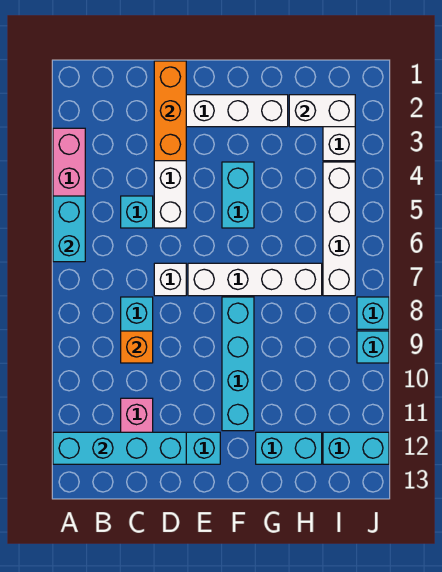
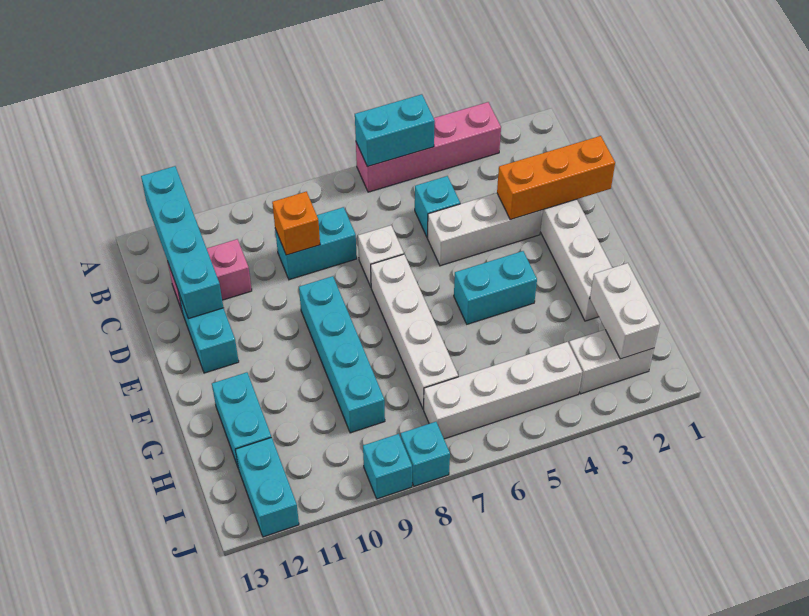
cyan 1x4 brick [222,297,254,431] -> cyan 1x4 brick turned to [299,276,385,433]

